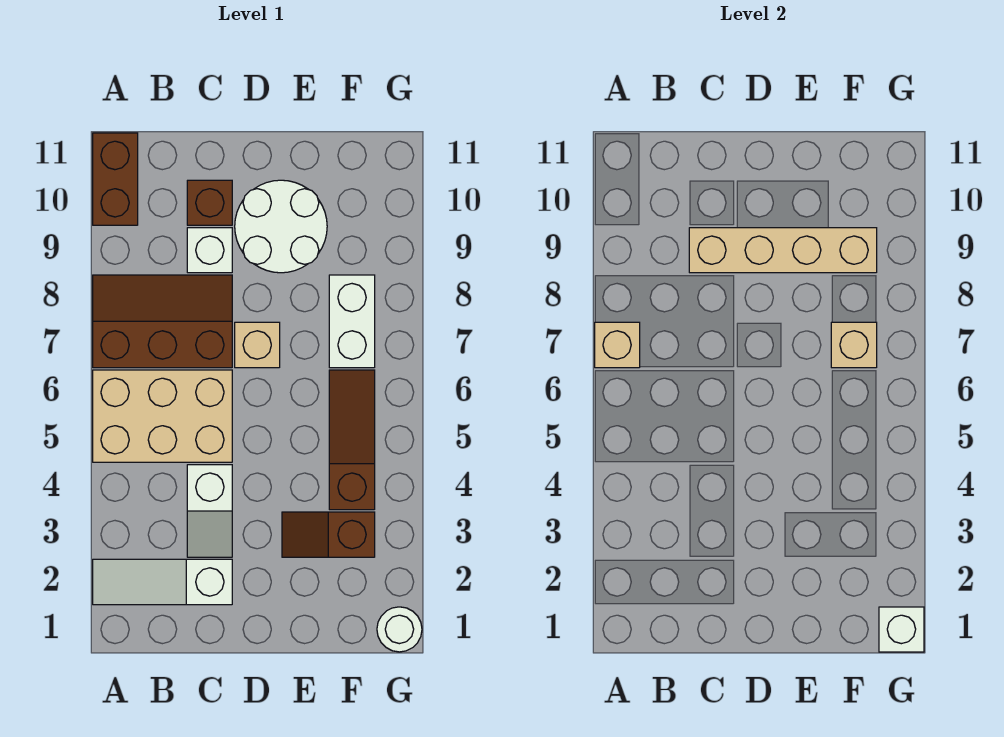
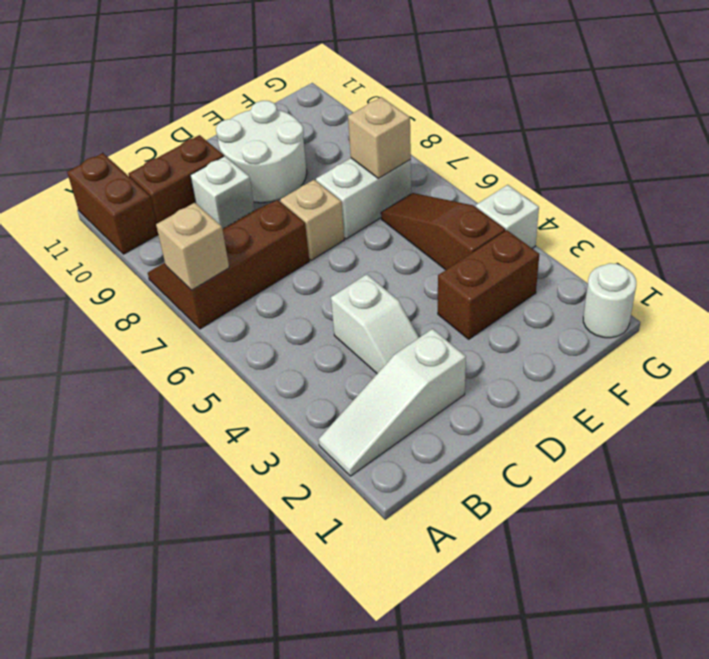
tan 2x3 brick [93,370,232,462] -> none
tan 1x4 brick [689,228,877,273] -> none
brown 1x1 brick [187,180,232,225] -> brown 1x2 brick [128,135,224,224]
brown 1x2 slope [282,512,375,557] -> brown 1x2 brick [438,230,539,339]
white 1x2 brick [329,275,375,368] -> white 1x2 brick turned to [316,158,411,239]
white 1x1 brick [879,607,924,652] -> white 1x1 brick moved to [476,185,539,248]

